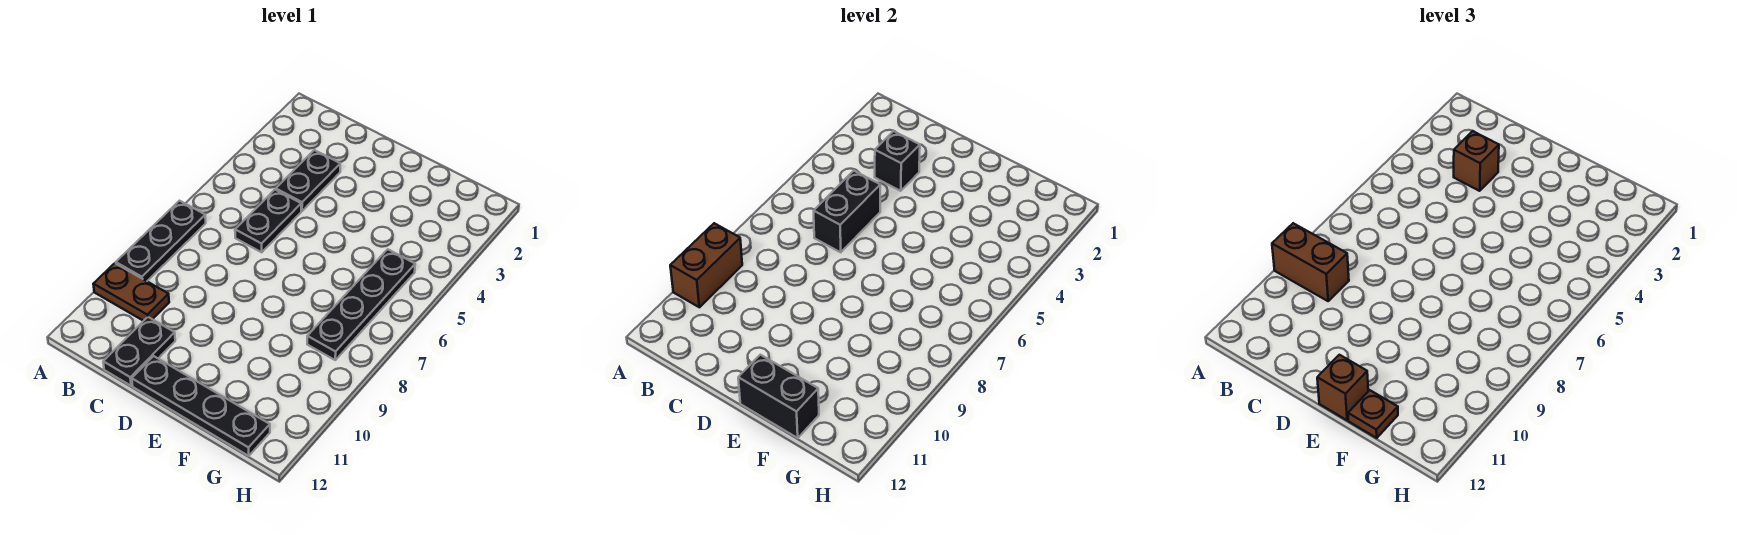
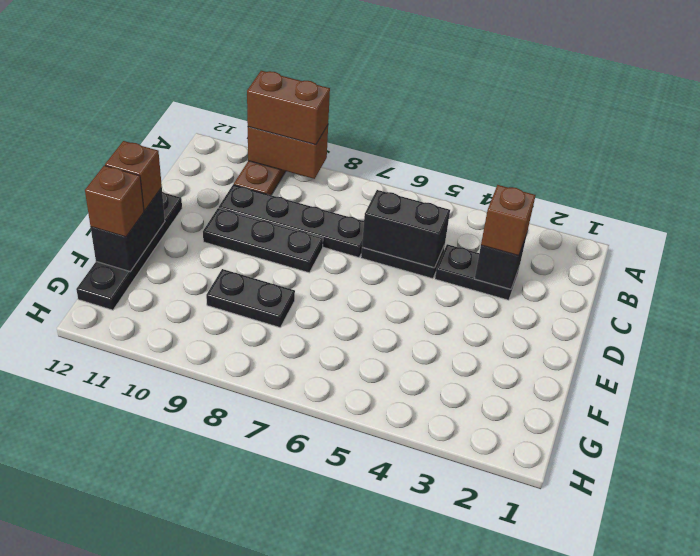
black 1x3 plate [116,201,206,281] -> black 1x3 plate moved to [203,208,323,273]
brown 1x2 brick [1272,223,1349,301] -> brown 1x2 brick turned to [247,71,330,145]
black 1x2 plate [103,317,175,386] -> black 1x2 plate moved to [206,269,295,327]
brown 1x1 plate [1348,390,1398,438] -> brown 1x1 brick [85,166,144,237]
black 1x4 plate [307,249,415,360] -> black 1x4 plate moved to [219,185,364,257]

